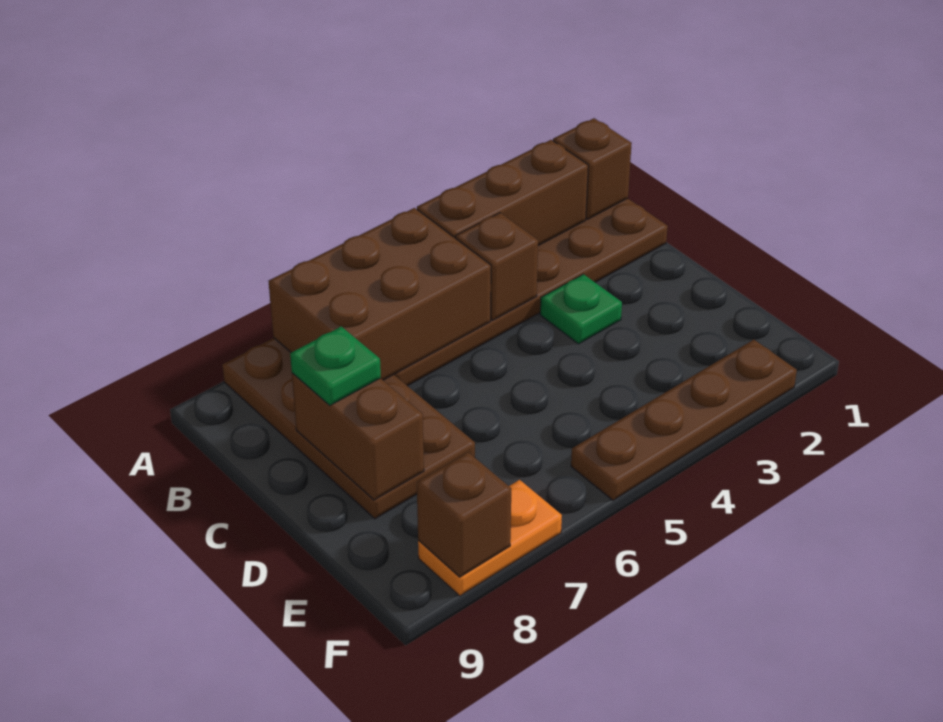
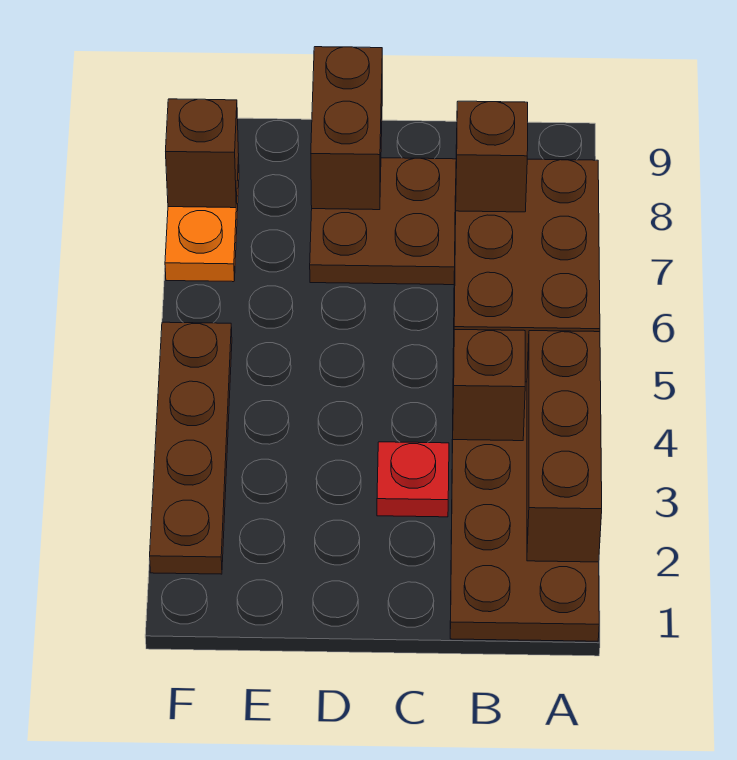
brown 1x1 brick [553,118,632,219] -> brown 1x1 brick moved to [456,101,528,212]
green 1x1 plate [540,274,622,344] -> red 1x1 plate [377,442,449,517]
brown 1x2 brick [292,373,424,500] -> brown 1x2 brick turned to [311,47,382,210]
green 1x1 plate [290,327,381,406] -> none

